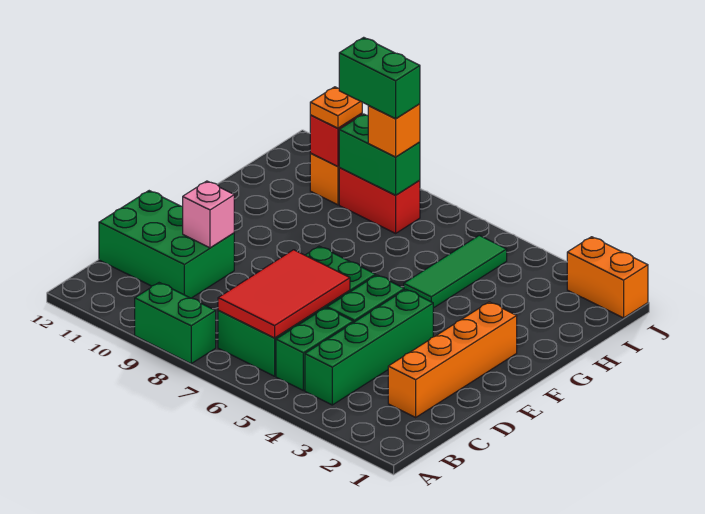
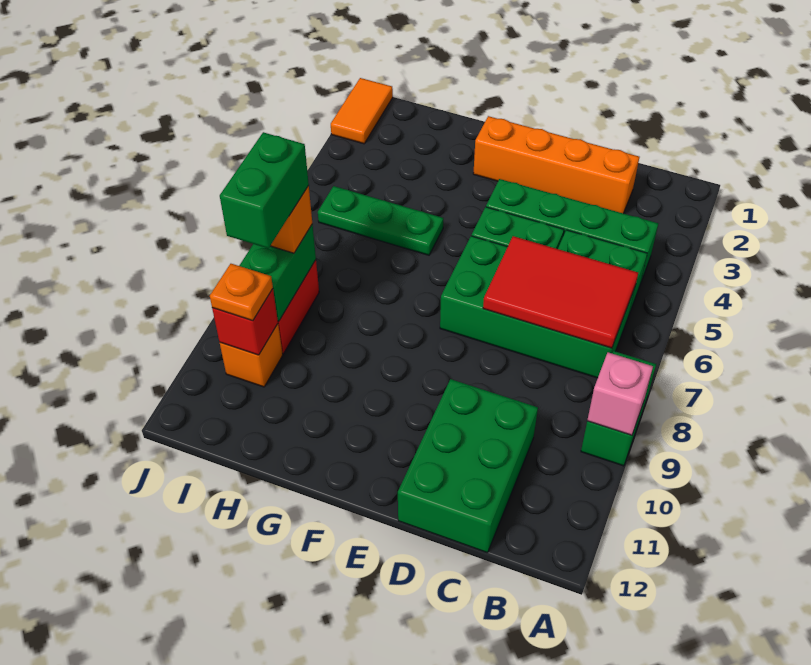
pink 1x1 brick [183,181,234,248] -> pink 1x1 brick moved to [587,352,653,435]
green 1x3 tile [404,235,507,308] -> green 1x3 plate [318,186,443,255]
orange 1x2 brick [567,237,648,318] -> orange 1x2 tile [331,78,393,144]

